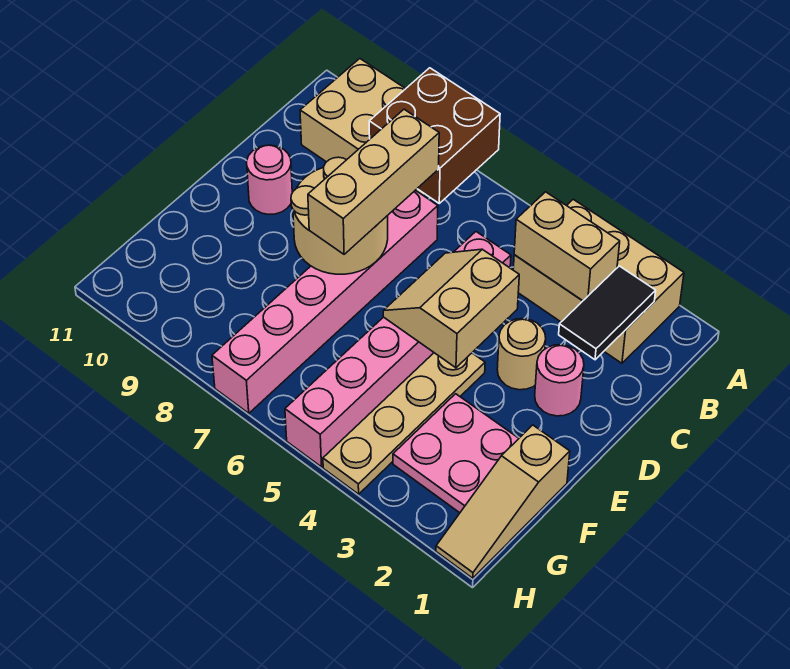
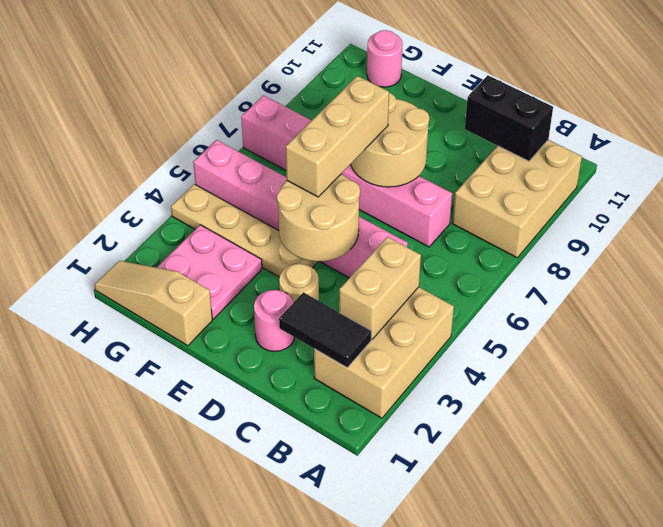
brown 2x2 brick [369,68,500,203] -> none
none -> black 1x2 brick [465,75,553,161]
tan 1x3 brick [308,109,439,254] -> tan 1x3 brick turned to [286,76,389,197]
tan 2x2 slope [383,249,519,368] -> tan 2x2 round brick [277,174,360,261]
pink 1x1 round brick [247,145,292,214] -> pink 1x1 round brick moved to [367,30,403,87]

